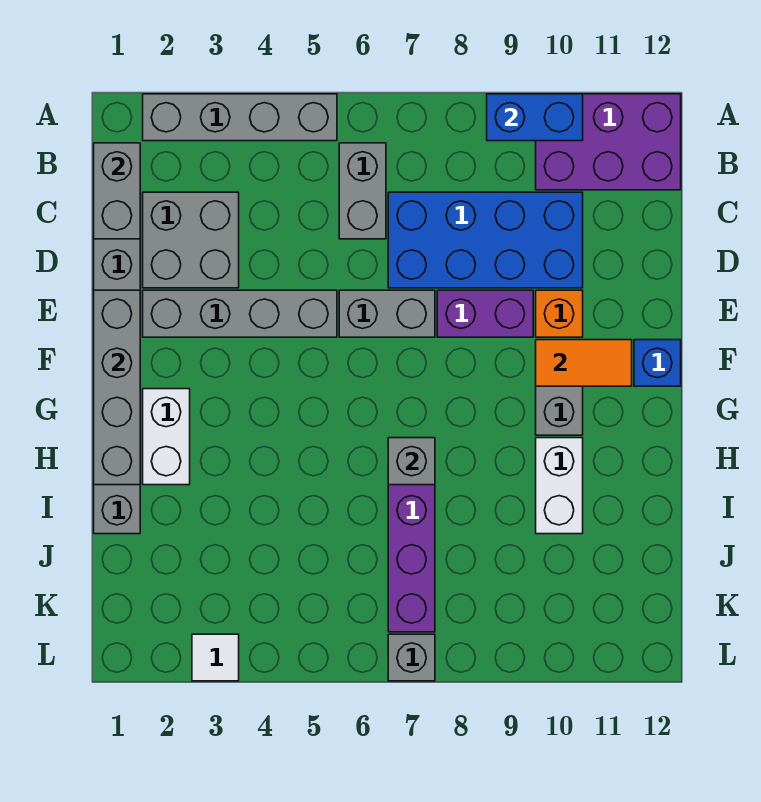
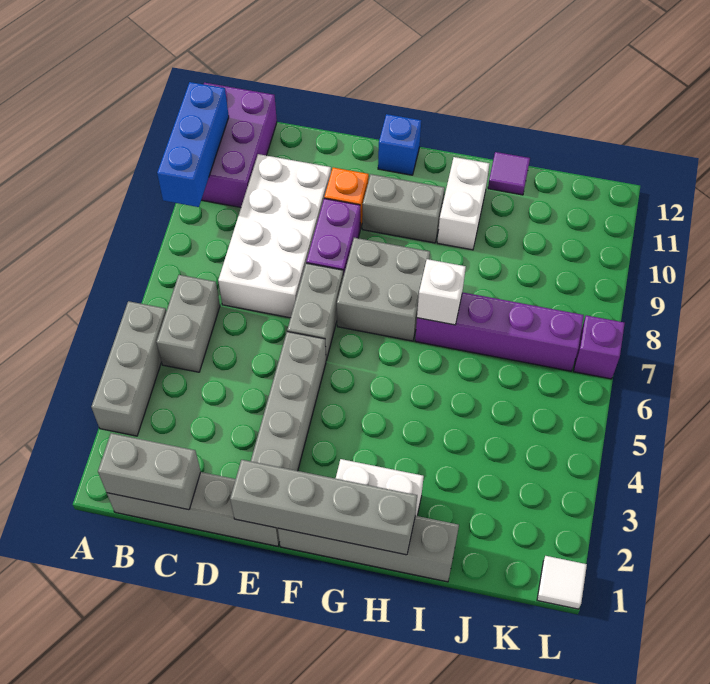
grey 1x4 brick [143,94,337,141] -> grey 1x3 brick [91,301,166,436]
blue 1x2 brick [487,94,583,141] -> blue 1x3 brick [157,82,229,207]
grey 1x2 brick [339,143,386,239] -> grey 1x2 brick turned to [156,275,220,372]
grey 2x2 brick [143,192,239,288] -> grey 2x2 brick moved to [337,238,430,341]
blue 2x4 brick [388,192,583,288] -> white 2x4 brick [218,154,331,318]
orange 1x2 tile [536,340,632,386] -> none
grey 1x1 brick [388,438,435,485] -> white 1x1 brick [417,259,466,325]
white 1x2 brick [536,438,583,534] -> white 1x2 brick turned to [437,157,490,250]
none -> purple 1x1 tile [488,152,530,195]
white 1x1 tile [192,634,239,681] -> white 1x1 tile moved to [537,556,587,609]
grey 1x1 brick [388,634,435,681] -> purple 1x1 brick [574,315,625,379]

